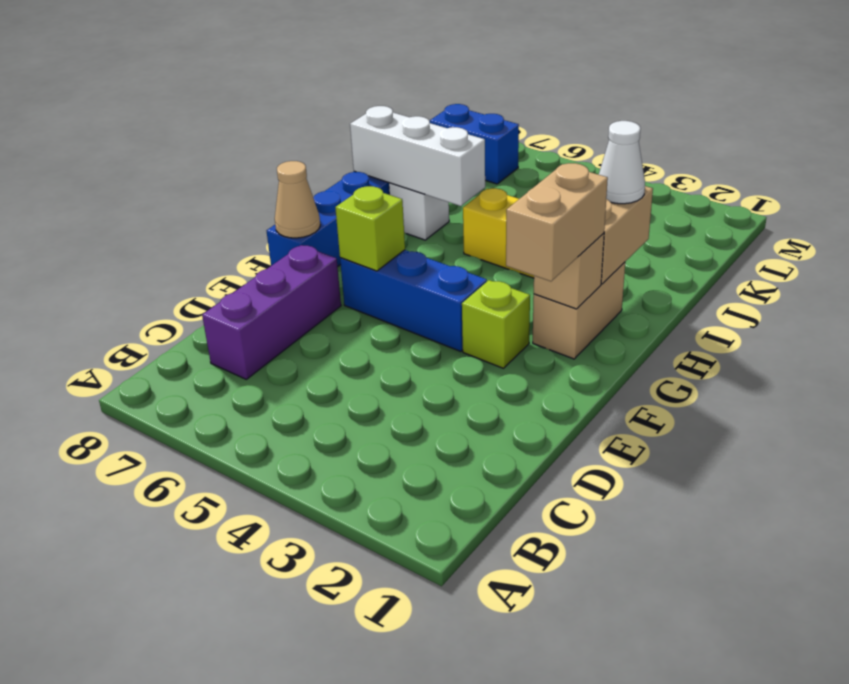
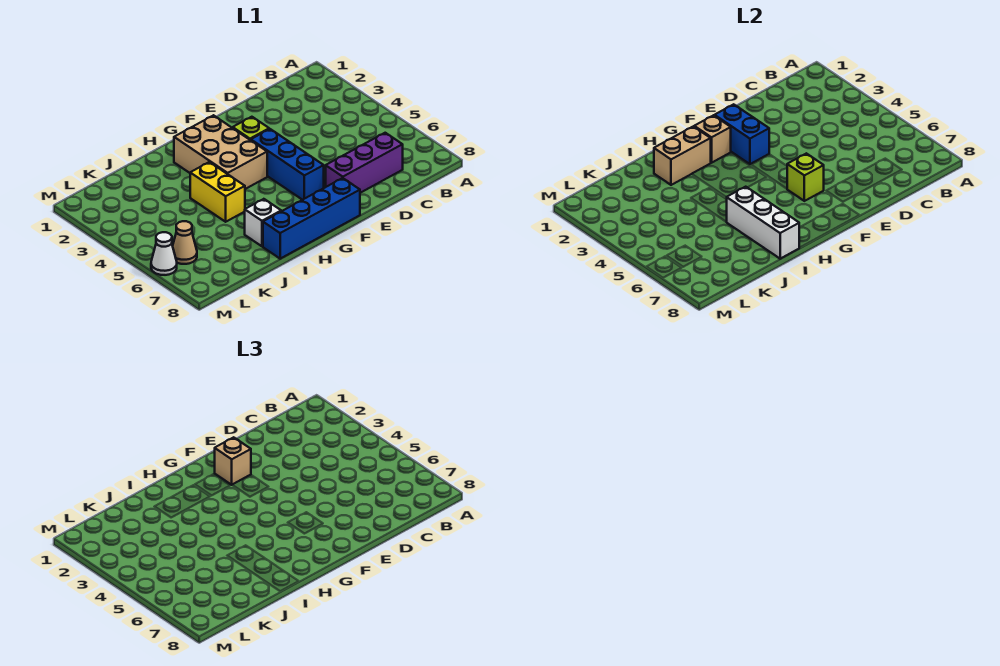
tan 1x2 brick [506,163,608,281] -> tan 1x1 brick [215,437,251,485]
tan 1x1 cone [275,161,320,238] -> tan 1x1 cone moved to [173,221,197,264]
tan 1x2 brick [533,262,625,359] -> tan 2x3 brick [174,115,267,189]
white 1x1 cone [599,121,645,204] -> white 1x1 cone moved to [151,232,177,275]
blue 1x2 brick [430,104,519,184] -> blue 1x2 brick moved to [715,104,769,164]

